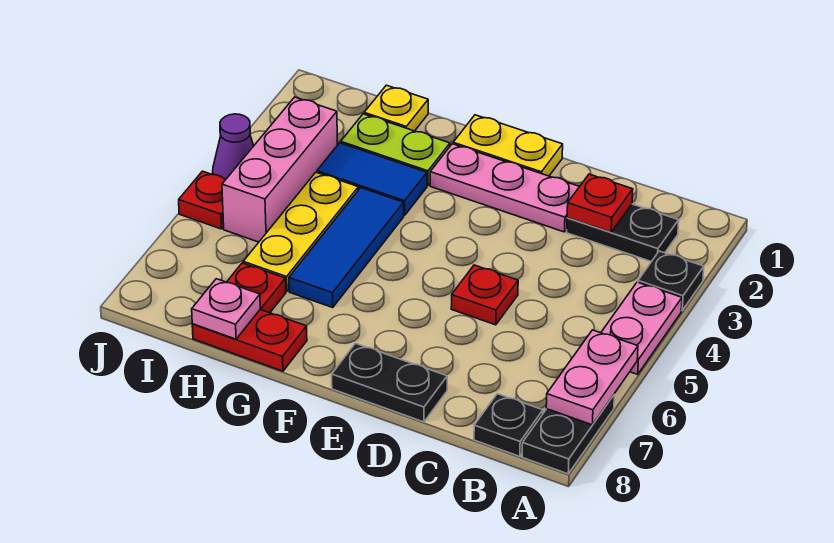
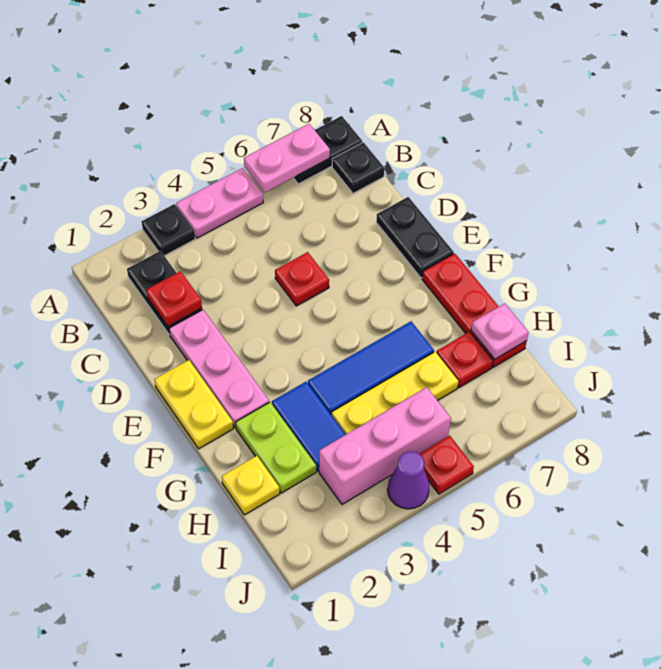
red 1x2 plate [192,310,307,371] -> red 1x3 plate [422,253,527,367]

